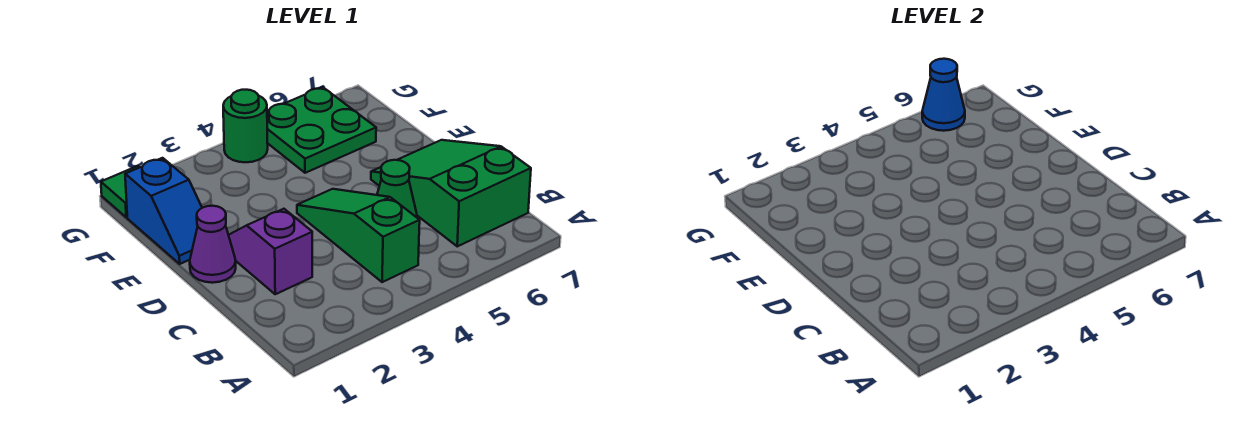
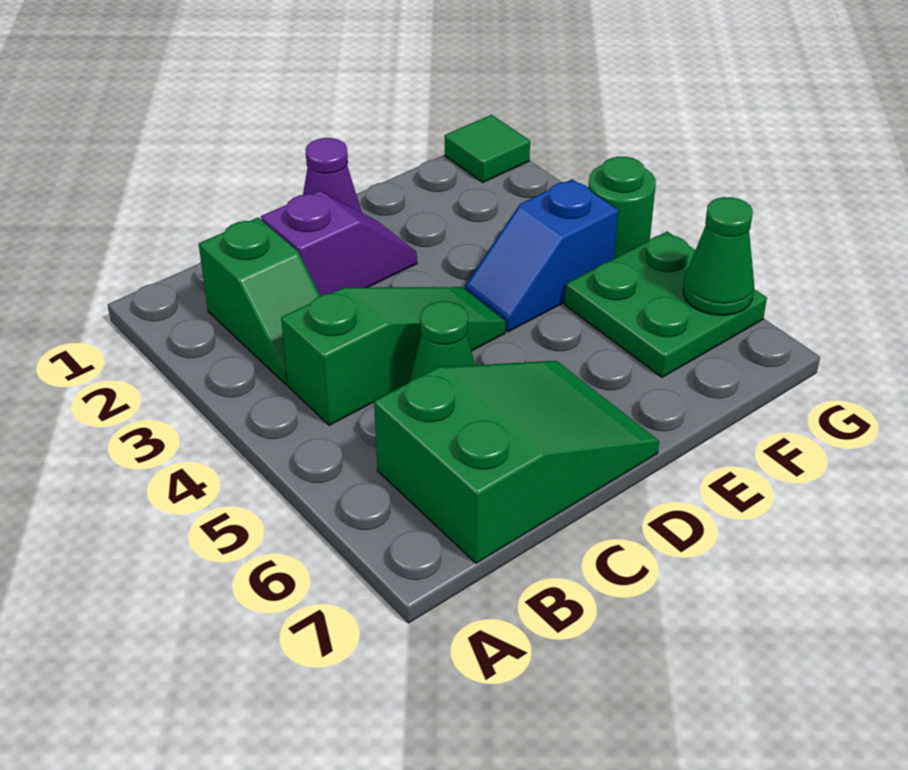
none -> green 1x2 slope [199,218,320,384]
blue 1x2 slope [125,158,202,264] -> blue 1x2 slope moved to [465,179,618,332]
blue 1x1 cone [922,59,965,131] -> green 1x1 cone [683,197,754,315]

